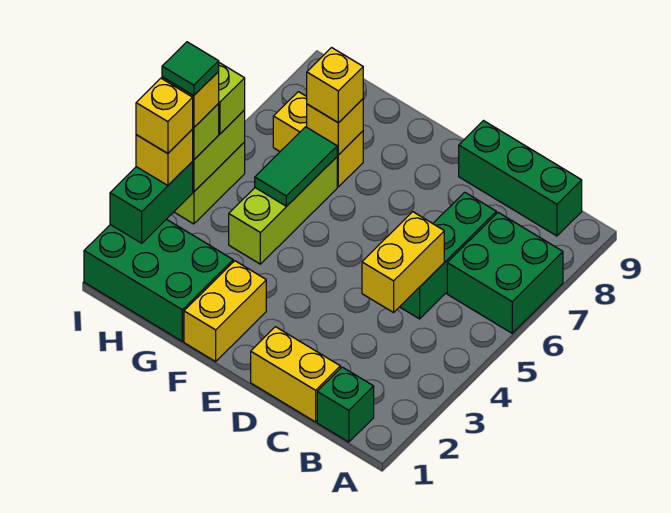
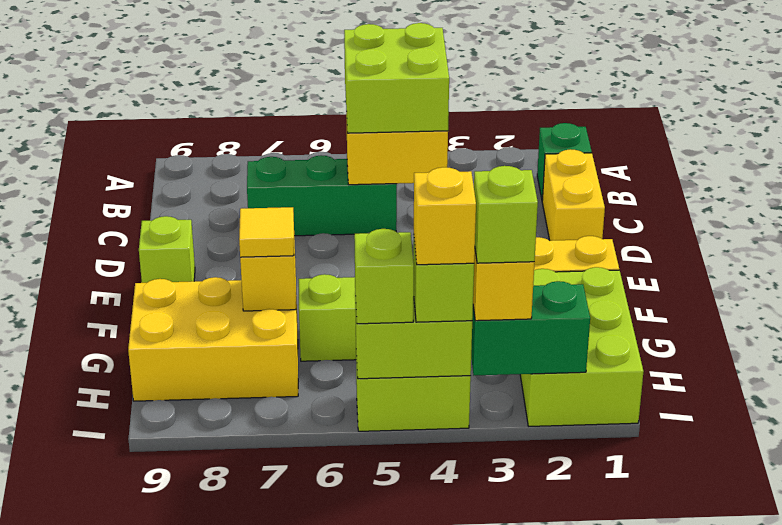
green 2x2 brick [447,213,563,333] -> none
none -> lime 2x2 brick [344,23,449,133]
green 1x3 brick [459,121,582,236] -> none
none -> lime 1x1 brick [139,216,195,283]
green 2x3 brick [84,219,233,341] -> lime 2x3 brick [520,267,643,426]
green 1x2 tile [255,127,337,206] -> none
yellow 1x2 brick [273,92,363,187] -> yellow 2x3 brick [128,277,298,401]
yellow 1x1 brick [307,48,363,123] -> yellow 1x1 tile [239,207,294,258]
yellow 1x1 brick [136,78,193,153] -> lime 1x1 brick [474,166,538,263]
green 1x1 tile [162,42,219,96] -> none

